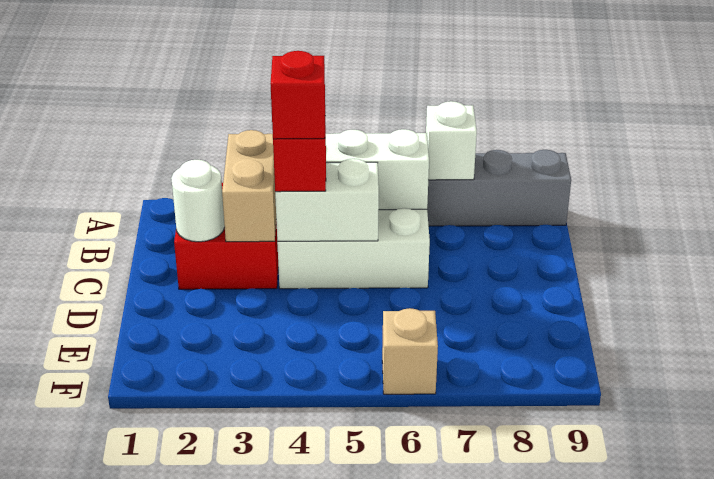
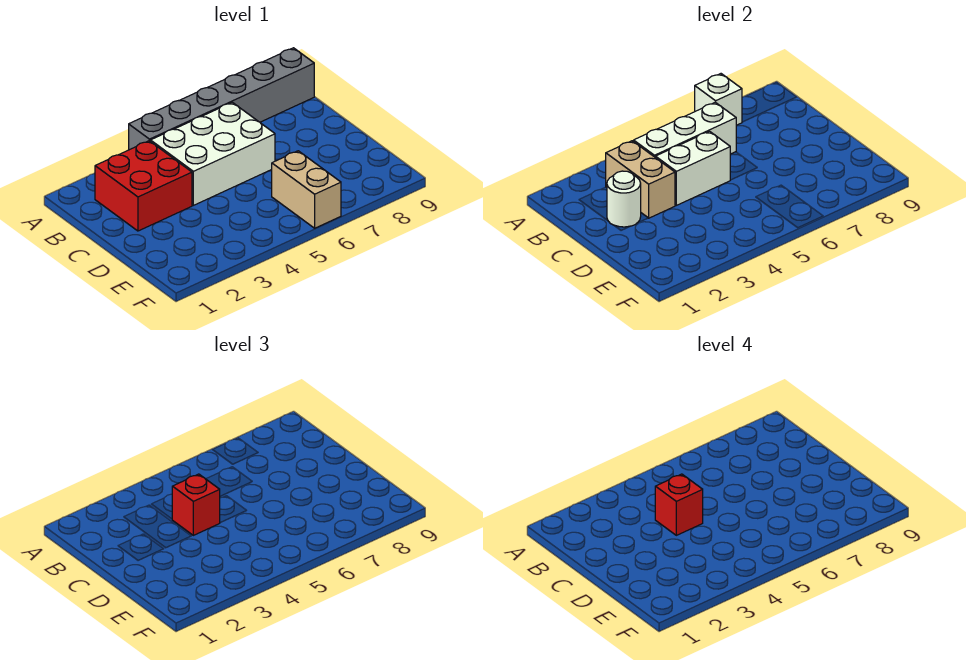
tan 1x1 brick [382,308,438,394] -> tan 1x2 brick [272,151,341,228]

